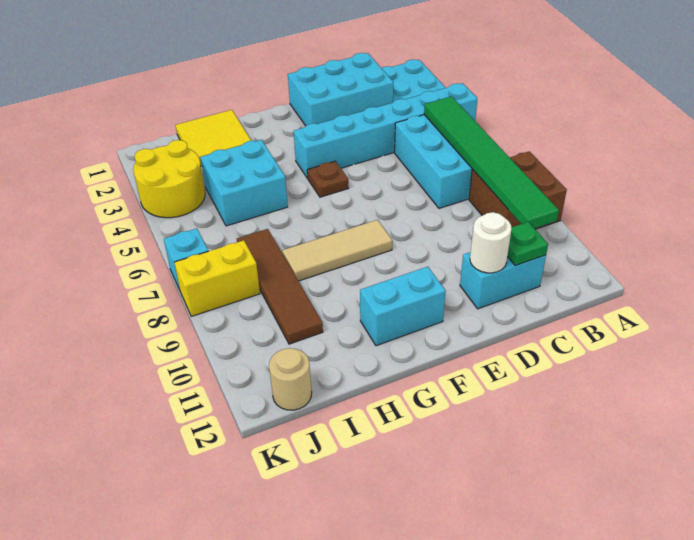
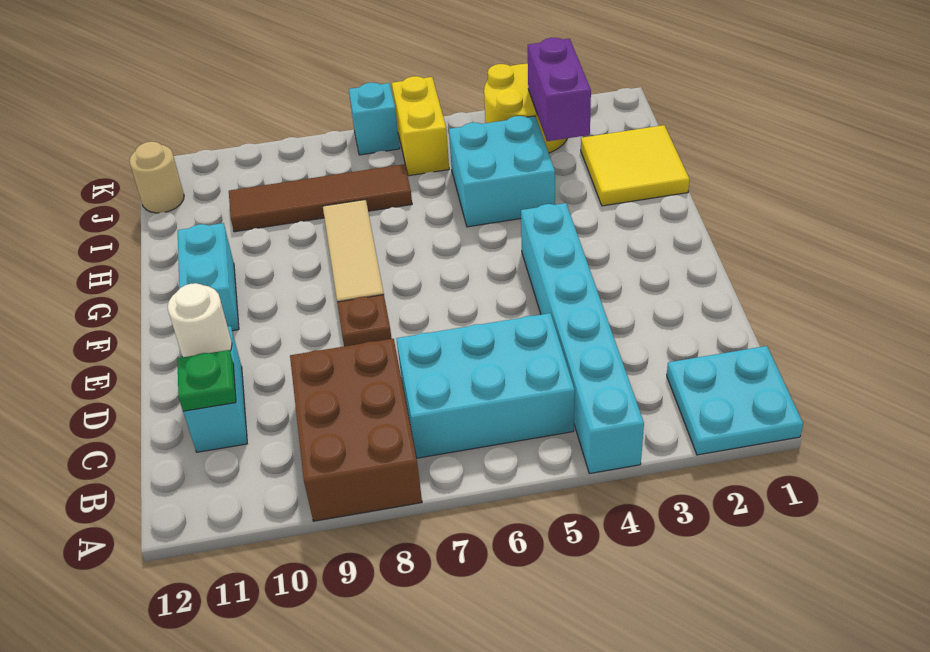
brown 2x2 brick [469,151,567,229] -> brown 2x3 brick [290,339,422,521]
green 1x6 tile [424,96,559,228] -> none
cyan 2x3 brick [288,53,393,126] -> none
brown 1x1 plate [307,161,349,197] -> brown 1x1 plate moved to [337,295,392,346]
none -> purple 1x2 brick [528,38,591,141]
yellow 1x2 brick [174,240,260,316] -> yellow 1x2 brick moved to [392,76,449,176]

